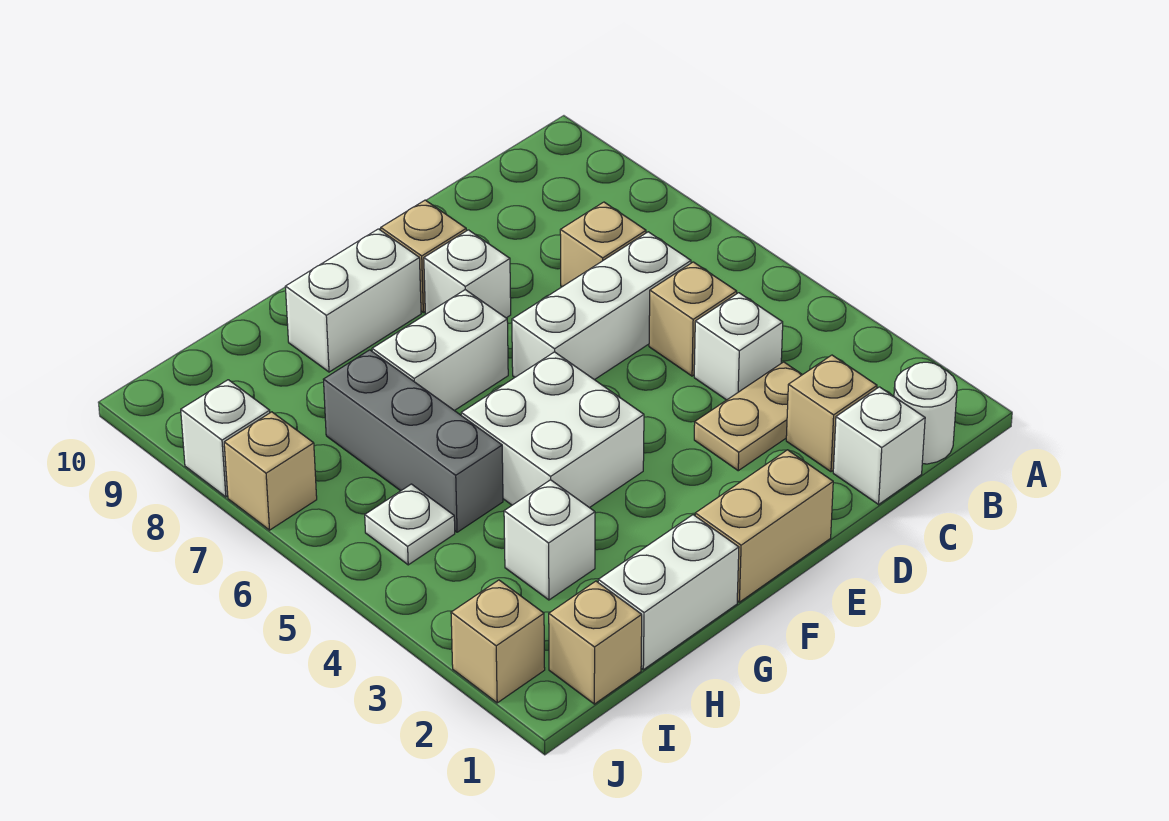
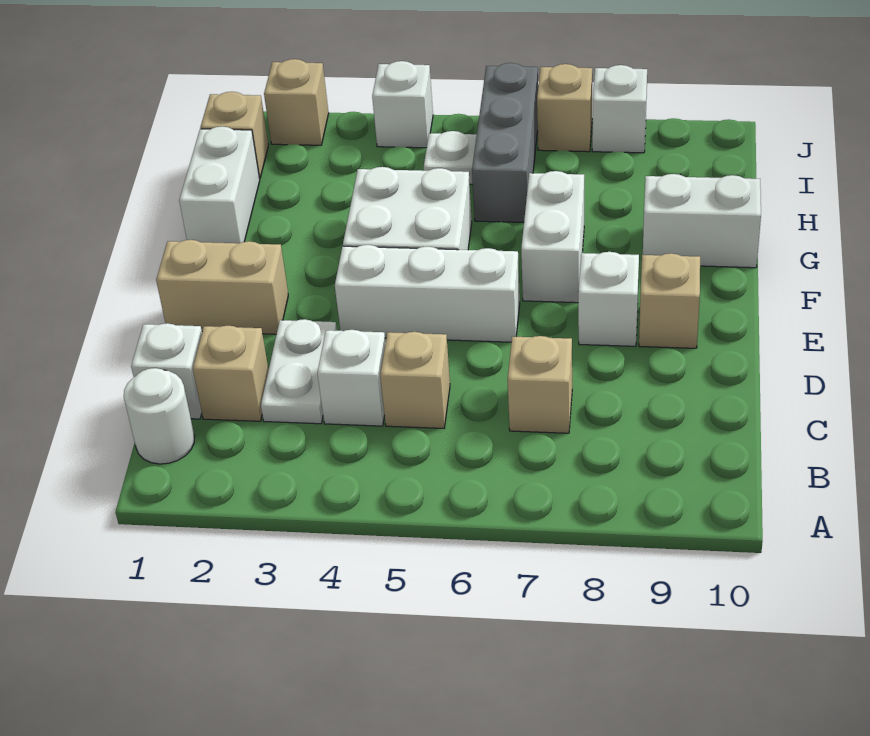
tan 1x2 plate [694,362,802,471] -> white 1x2 plate [261,319,337,424]
white 1x3 brick [512,232,691,380] -> white 1x3 brick turned to [335,245,520,342]
tan 1x2 brick [695,450,833,602] -> tan 1x2 brick turned to [156,240,288,334]
white 1x2 brick [285,229,421,372] -> white 1x2 brick turned to [643,174,761,268]
white 1x1 brick [504,480,595,600] -> white 1x1 brick moved to [372,61,433,148]
grey 1x3 brick [323,350,503,532] -> grey 1x3 brick turned to [472,63,538,222]

